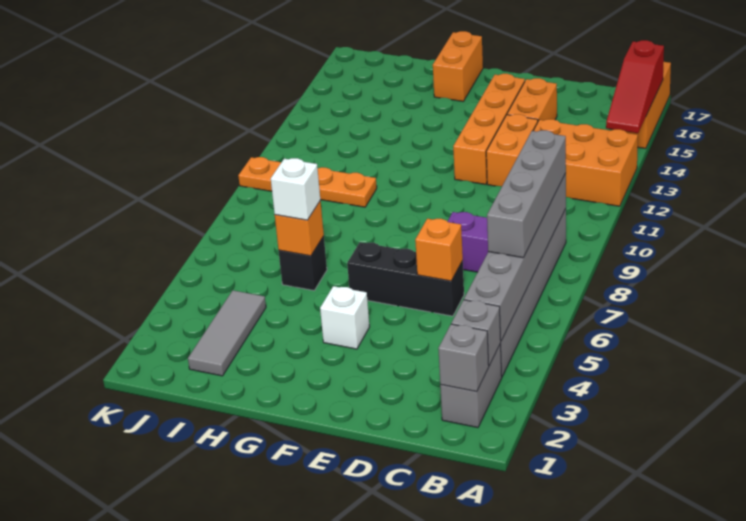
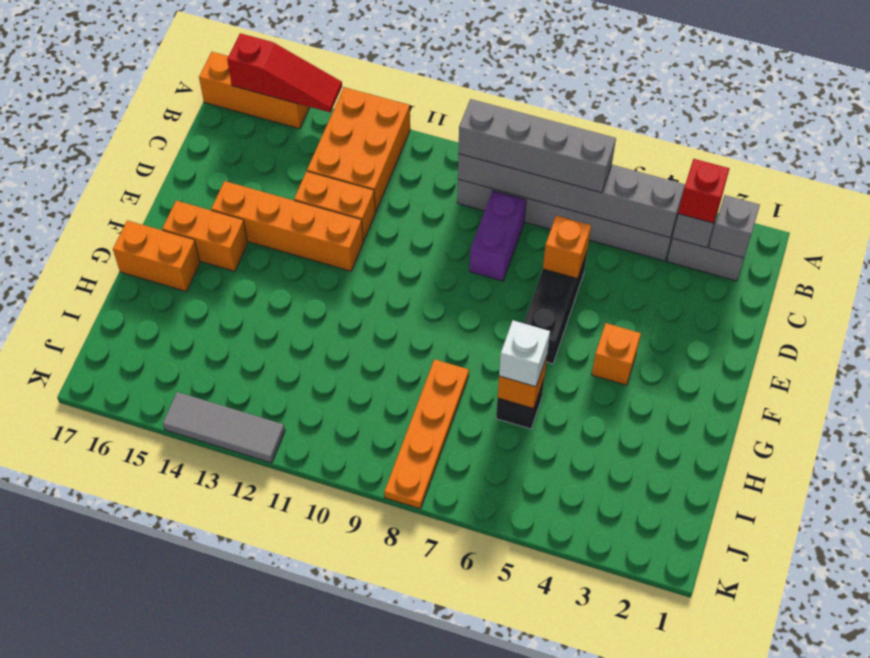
none -> red 1x1 brick [678,159,730,223]
orange 1x2 brick [507,78,557,121] -> orange 1x2 brick moved to [162,201,248,271]
white 1x1 brick [320,286,369,349] -> orange 1x1 brick [592,323,641,385]
orange 1x4 plate [238,157,377,207] -> orange 1x4 plate moved to [384,359,469,509]
grey 1x3 tile [188,290,266,376] -> grey 1x3 tile moved to [163,392,285,463]

